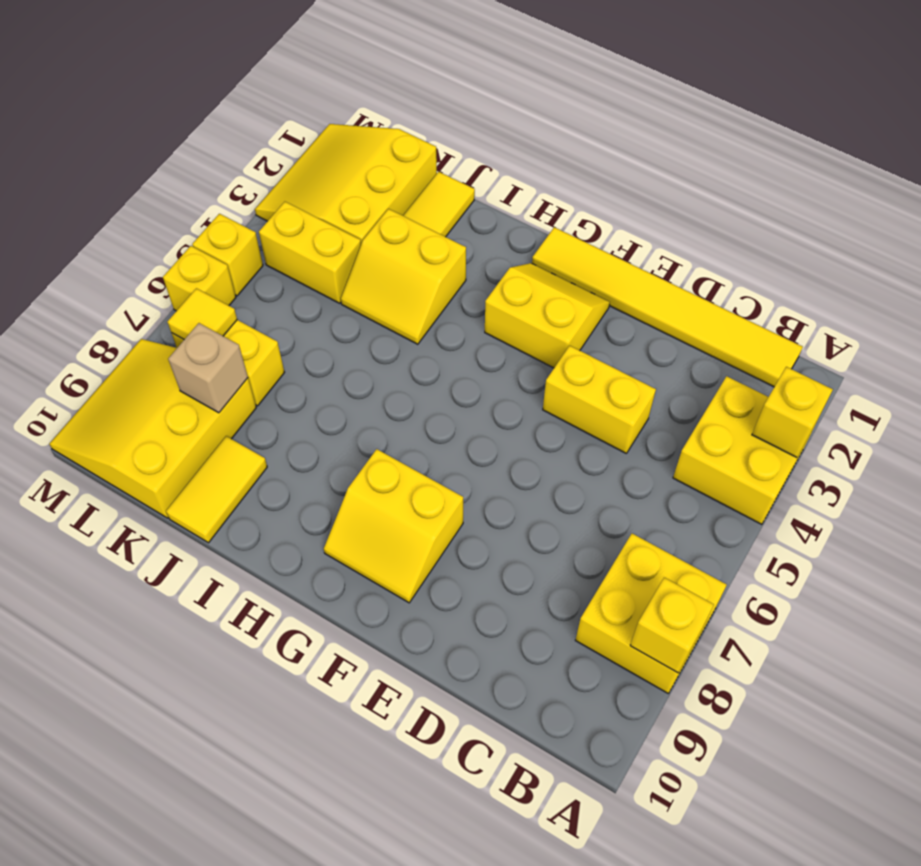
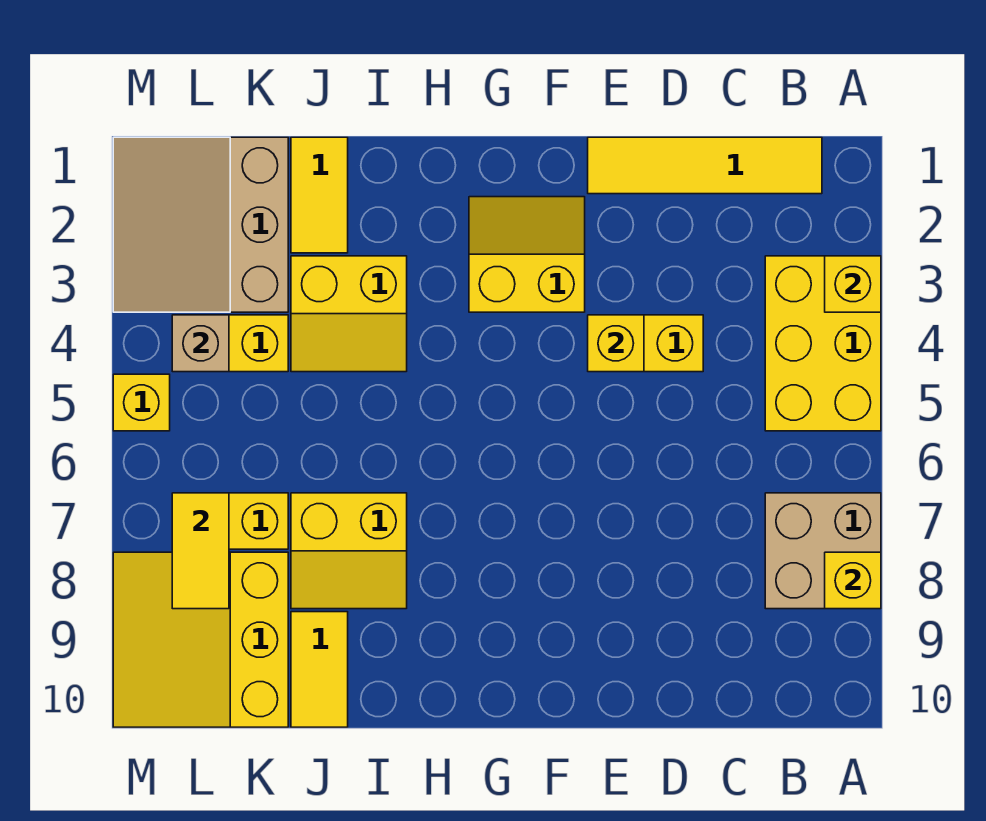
yellow 2x2 brick [673,376,813,525] -> yellow 2x3 brick [765,256,881,431]
yellow 2x2 brick [575,534,727,694] -> tan 2x2 brick [765,493,881,609]
yellow 1x6 tile [532,227,803,387] -> yellow 1x4 tile [588,137,822,194]
yellow 2x2 slope [324,449,463,603] -> yellow 2x2 slope moved to [291,493,407,609]
yellow 3x3 slope [255,124,437,244] -> tan 3x3 slope [113,137,288,312]
tan 1x1 brick [168,323,248,413] -> tan 1x1 brick moved to [172,315,229,372]
yellow 1x1 tile [167,288,237,340] -> yellow 1x2 tile [172,493,229,609]
yellow 1x1 brick [163,246,236,311] -> yellow 1x1 brick moved to [588,315,644,372]

